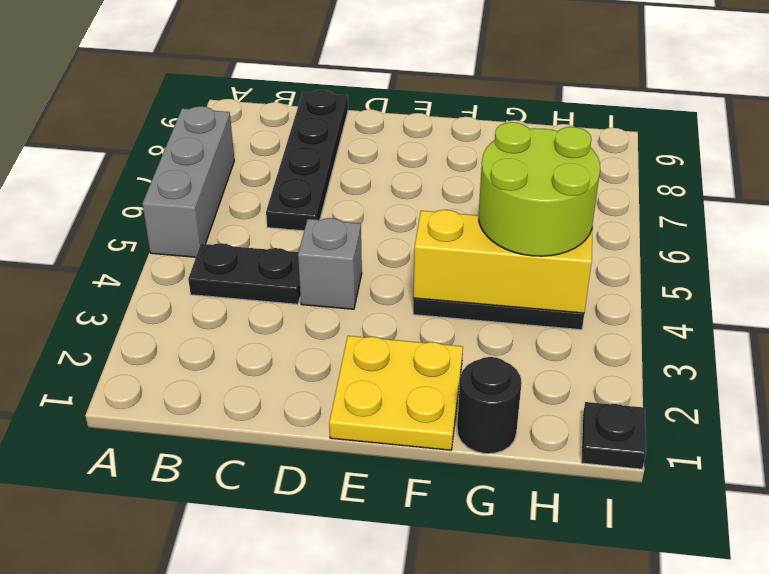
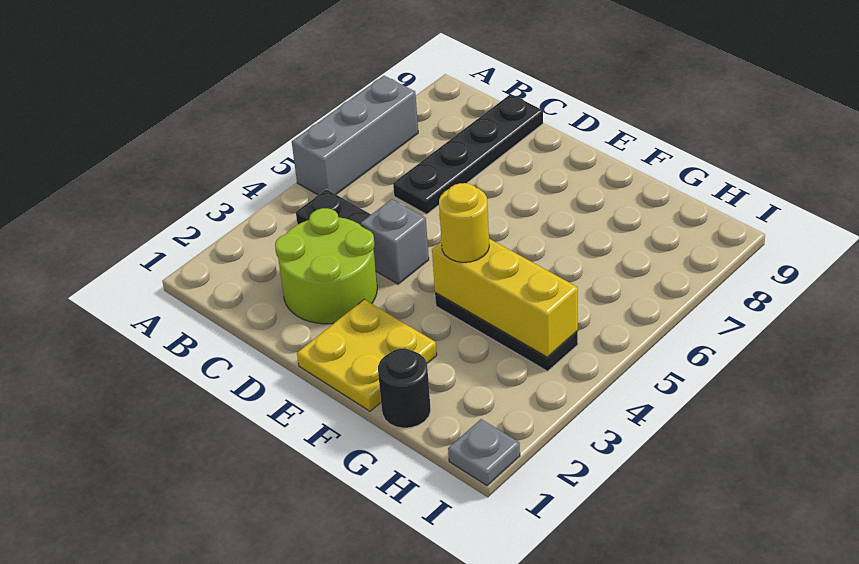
none -> yellow 1x1 round brick [439,183,489,262]
lime 2x2 round brick [479,122,600,256] -> lime 2x2 round brick moved to [275,208,377,324]
black 1x1 plate [581,402,646,469] -> grey 1x1 plate [448,419,520,486]

